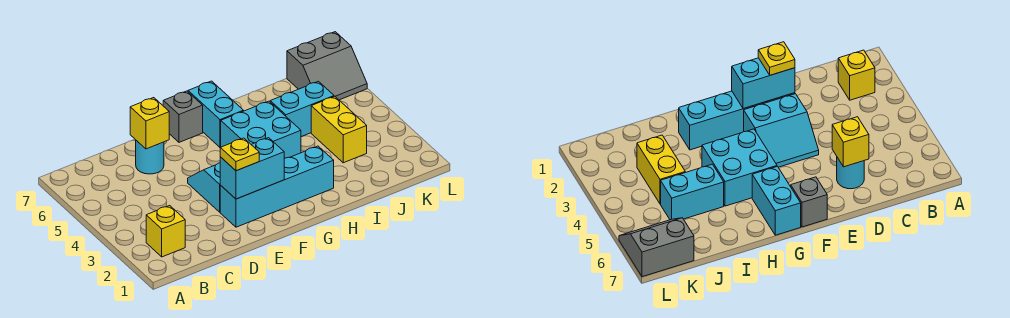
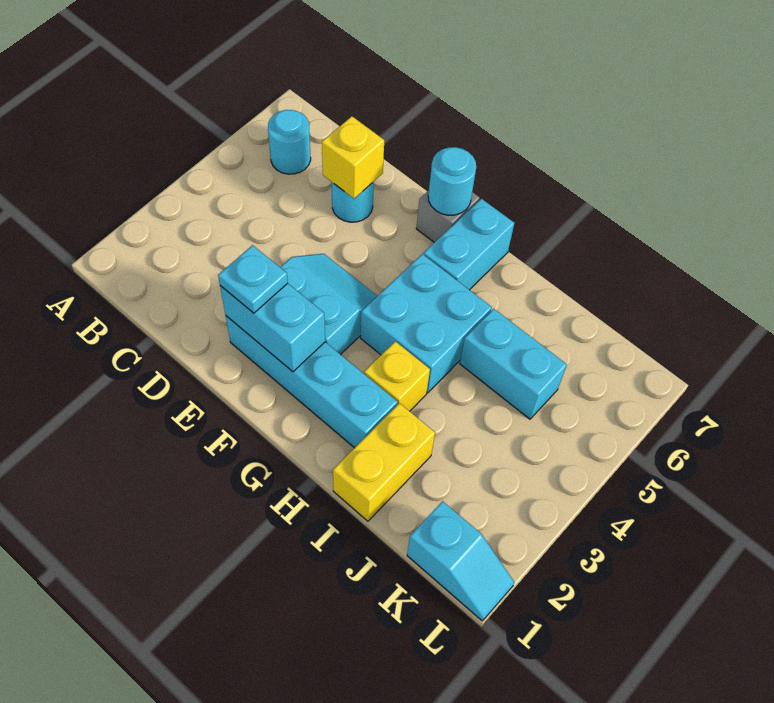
yellow 1x1 brick [146,206,185,257] -> yellow 1x1 brick moved to [364,341,430,411]
none -> cyan 1x1 round brick [268,110,311,174]
yellow 1x1 plate [220,138,259,171] -> cyan 1x1 plate [218,245,288,313]
none -> cyan 1x1 round brick [428,147,476,215]
yellow 1x2 brick [311,96,367,163] -> yellow 1x2 brick moved to [333,403,435,521]
none -> cyan 1x2 slope [407,501,514,621]
grey 2x2 slope [287,32,367,100] -> none

